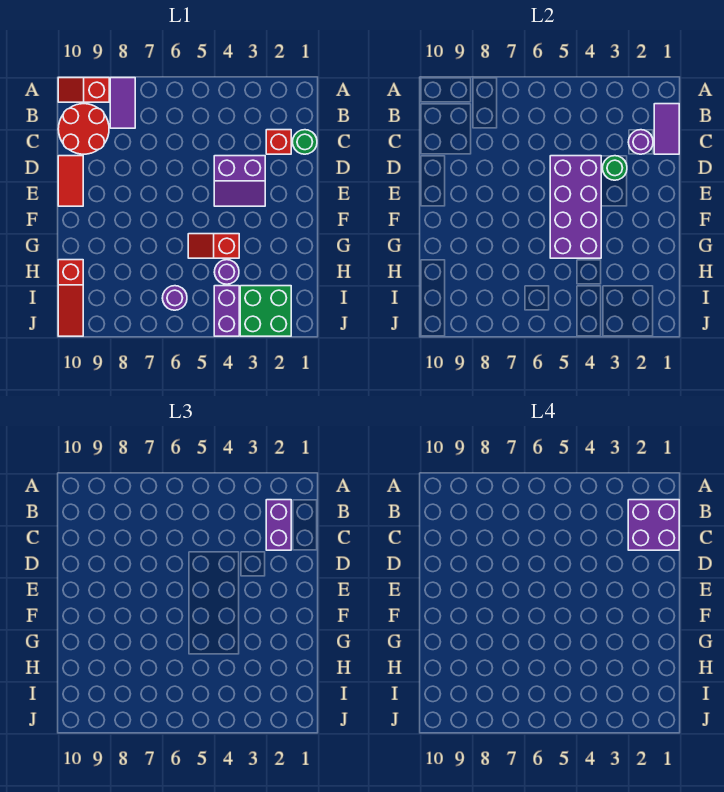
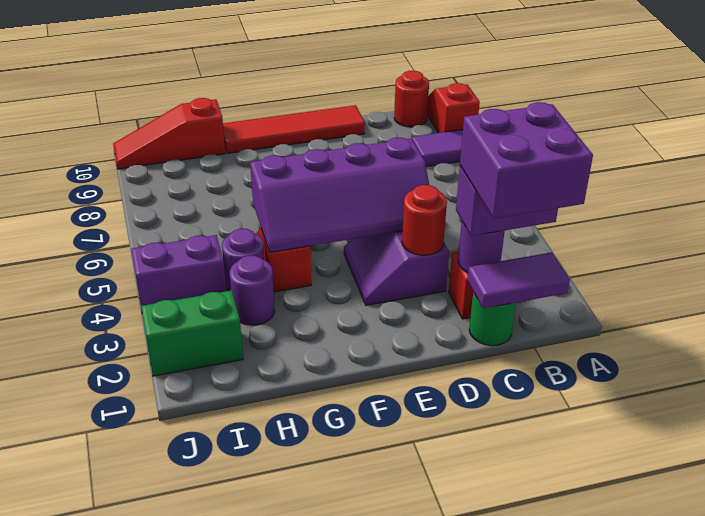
red 2x2 round brick [58,104,109,154] -> red 1x1 round brick [394,71,429,127]
green 1x1 round brick [602,156,627,180] -> red 1x1 round brick [402,185,447,255]
purple 2x4 brick [550,156,601,258] -> purple 2x4 slope [250,138,429,253]
red 1x2 tile [58,156,83,206] -> red 1x4 tile [223,105,365,153]
green 2x2 brick [240,286,291,336] -> green 1x2 brick [141,290,243,376]
purple 1x1 round brick [162,286,187,310] -> purple 1x1 round brick moved to [230,256,275,325]

